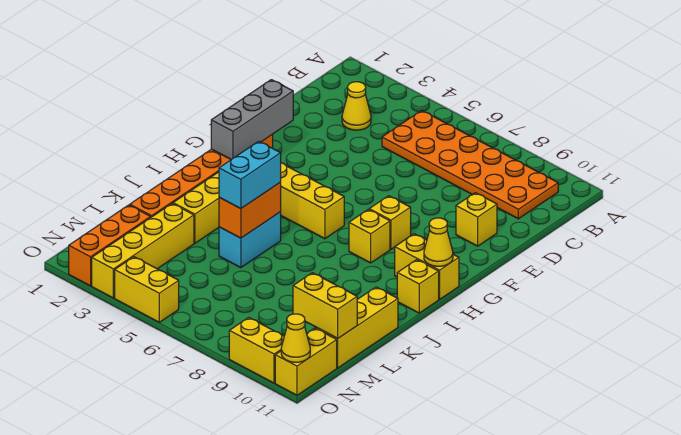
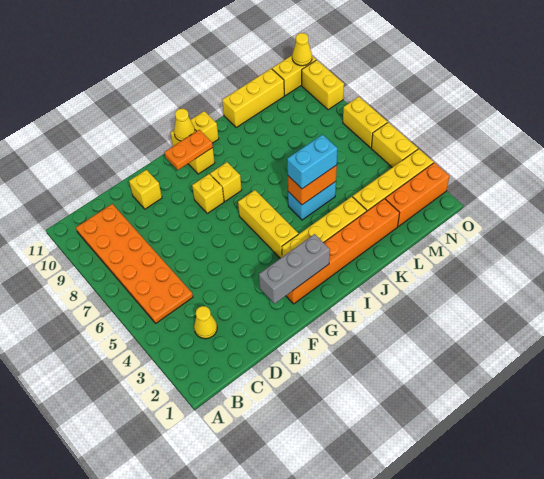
none -> orange 1x2 plate [164,130,213,170]
yellow 1x2 brick [293,273,357,338] -> yellow 1x2 brick moved to [343,97,387,148]

